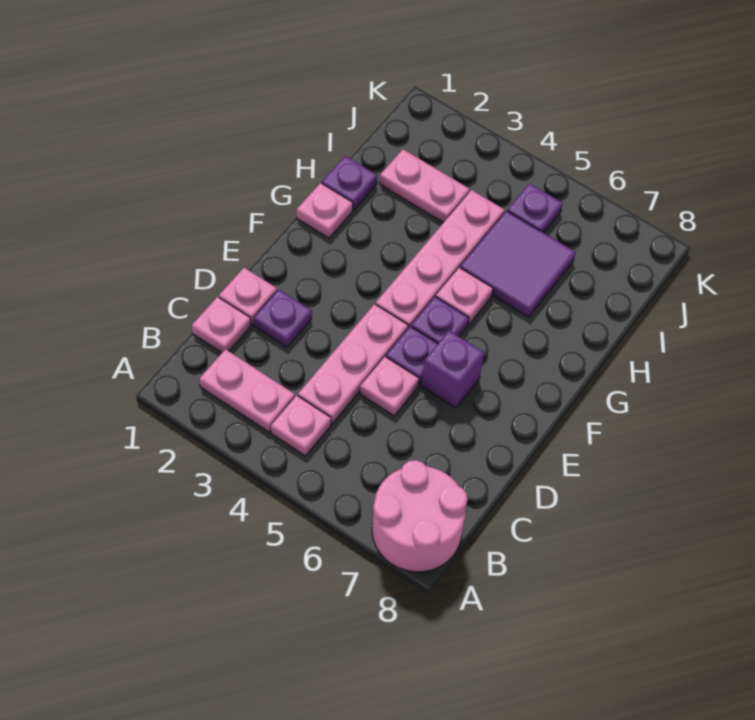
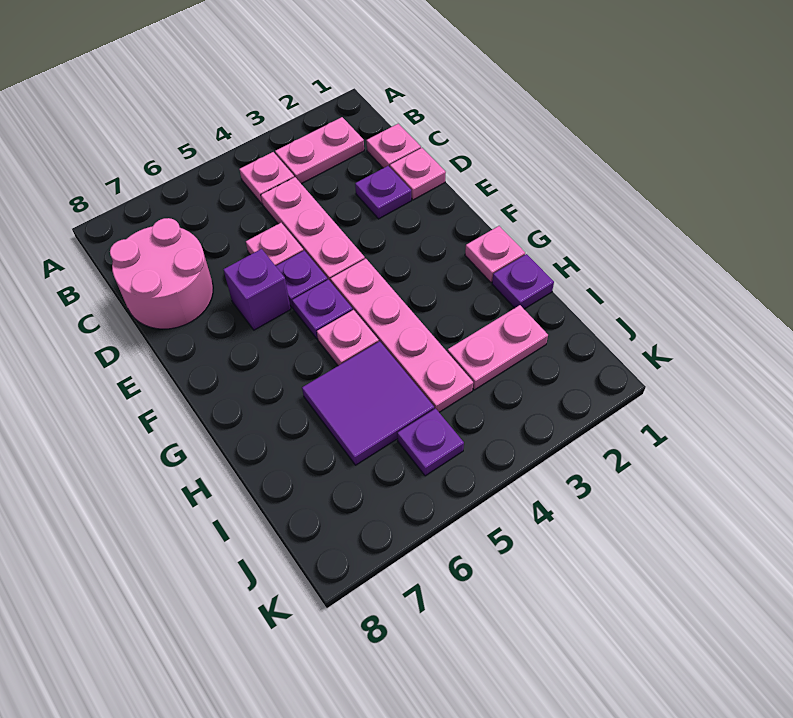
pink 2x2 round brick [372,460,467,572] -> pink 2x2 round brick moved to [110,218,213,329]

